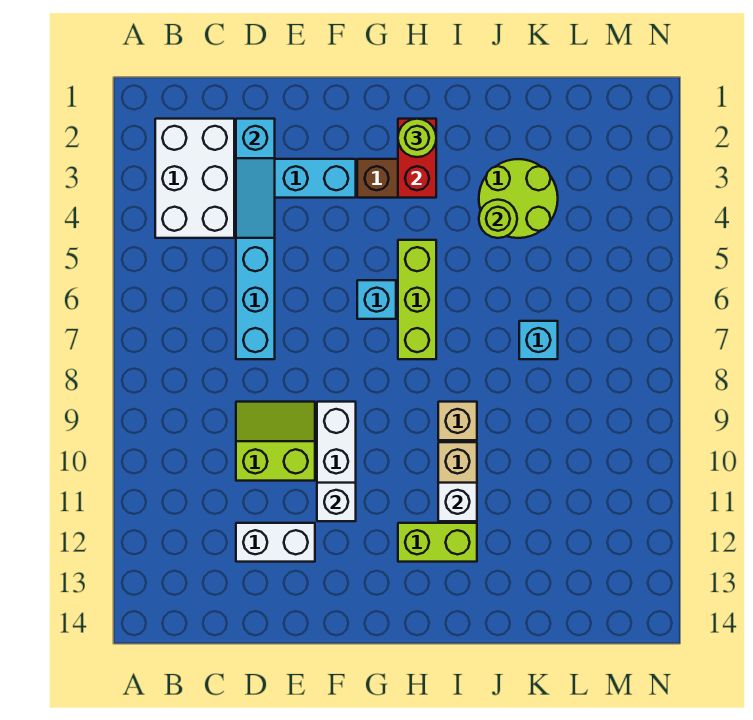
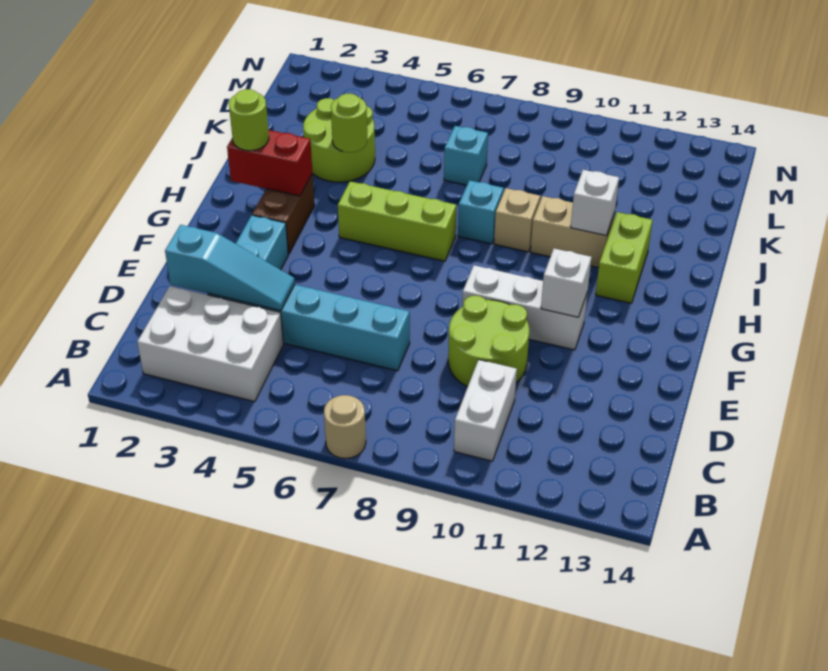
none -> tan 1x1 round brick [324,395,366,459]
lime 2x2 slope [236,402,315,481] -> lime 2x2 round brick [448,296,529,387]
white 1x2 brick [236,523,315,562] -> white 1x2 brick moved to [454,360,517,461]
cyan 1x1 brick [357,280,396,319] -> cyan 1x1 brick moved to [458,180,504,244]

